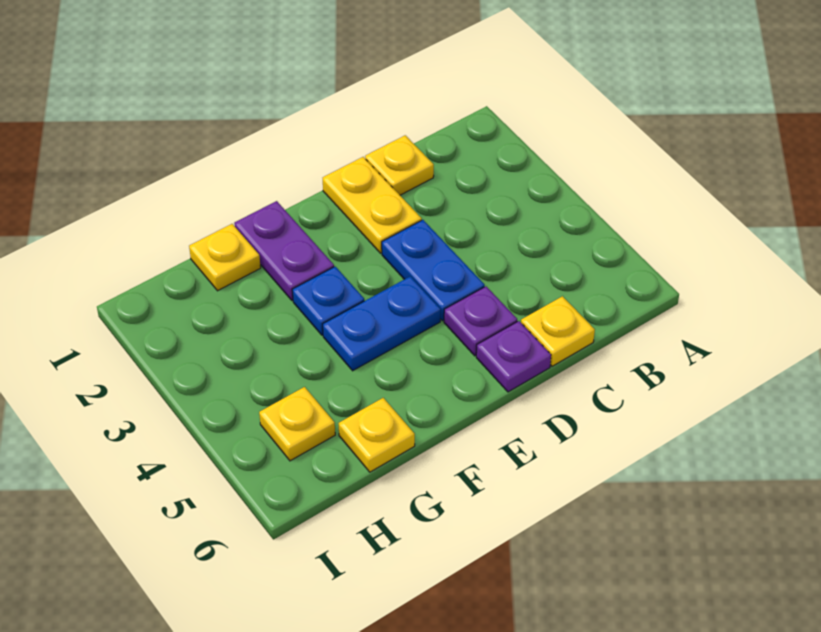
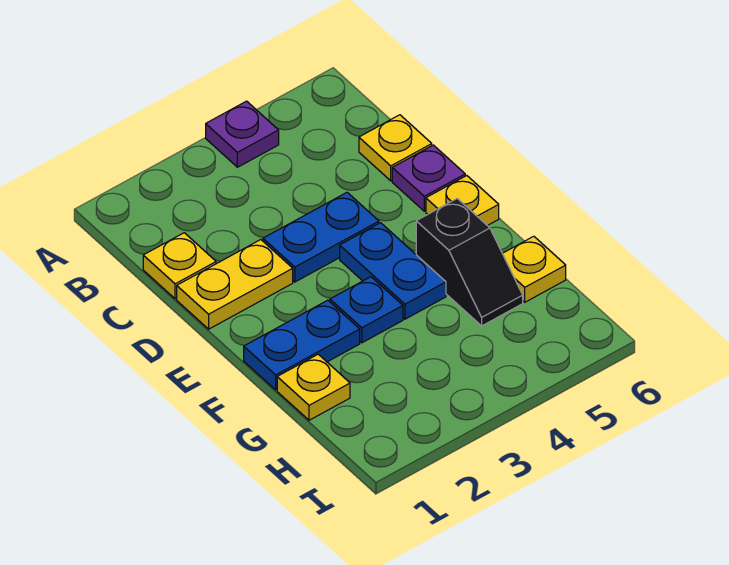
purple 1x1 plate [444,286,517,356] -> purple 1x1 plate moved to [206,101,279,167]
purple 1x2 plate [234,201,334,301] -> blue 1x2 plate [244,300,360,390]
none -> black 1x2 slope [416,199,523,326]
yellow 1x1 plate [259,387,335,461] -> yellow 1x1 plate moved to [426,176,499,226]

